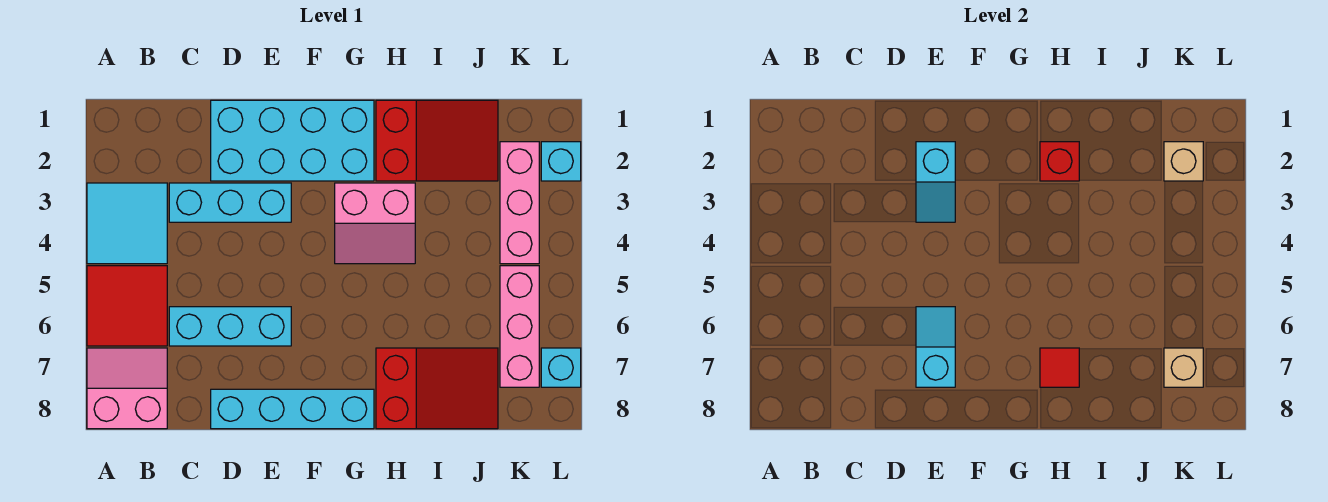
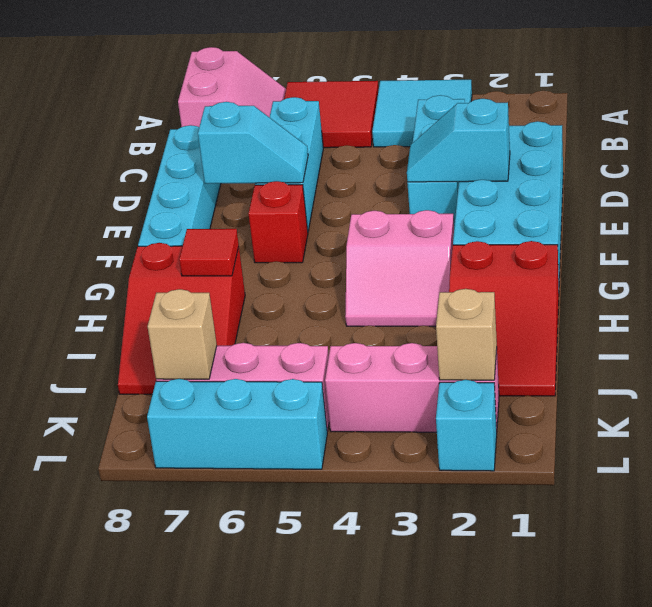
pink 2x2 slope [335,183,415,264] -> pink 2x2 slope turned to [345,210,454,326]
red 1x1 brick [1040,142,1079,181] -> red 1x1 brick moved to [248,181,308,263]
cyan 1x1 brick [541,348,581,387] -> cyan 1x3 brick [147,379,327,469]

